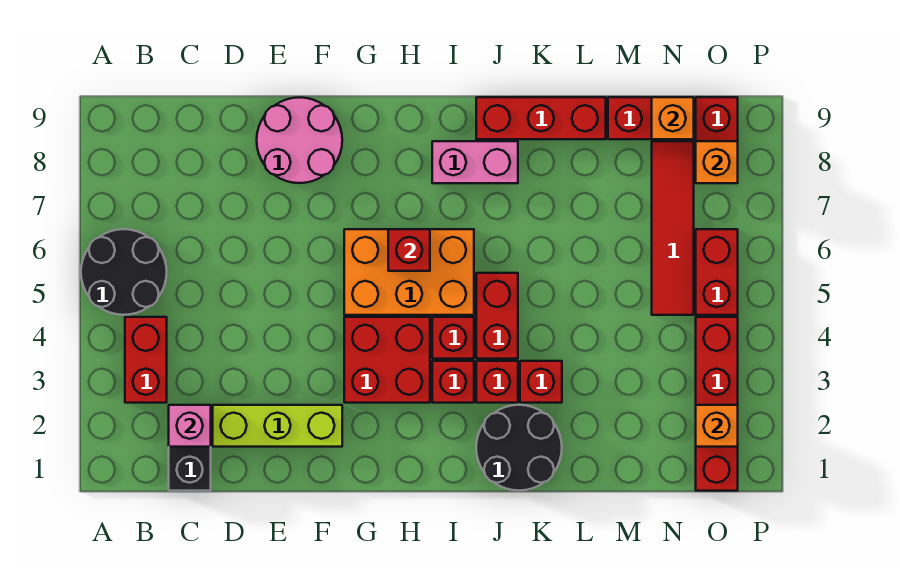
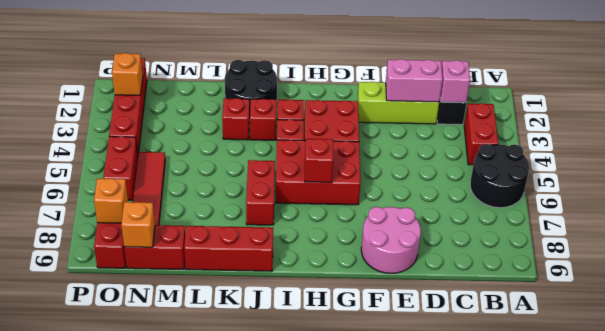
orange 2x3 brick [344,229,474,315] -> red 2x3 brick [276,140,361,205]
pink 1x2 brick [432,141,518,183] -> pink 1x2 brick moved to [386,59,443,102]
red 1x2 brick [476,273,518,359] -> red 1x2 brick moved to [246,160,275,225]

